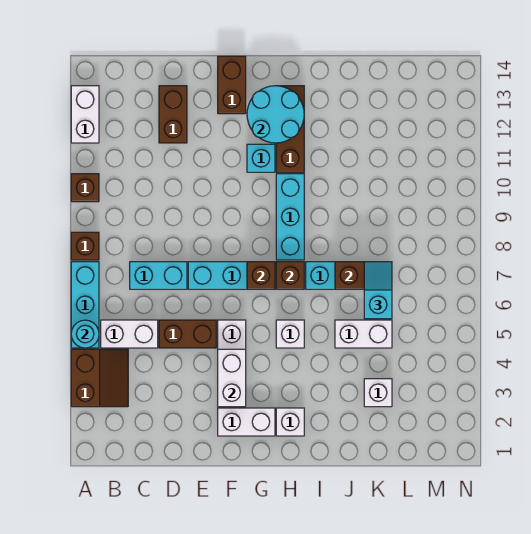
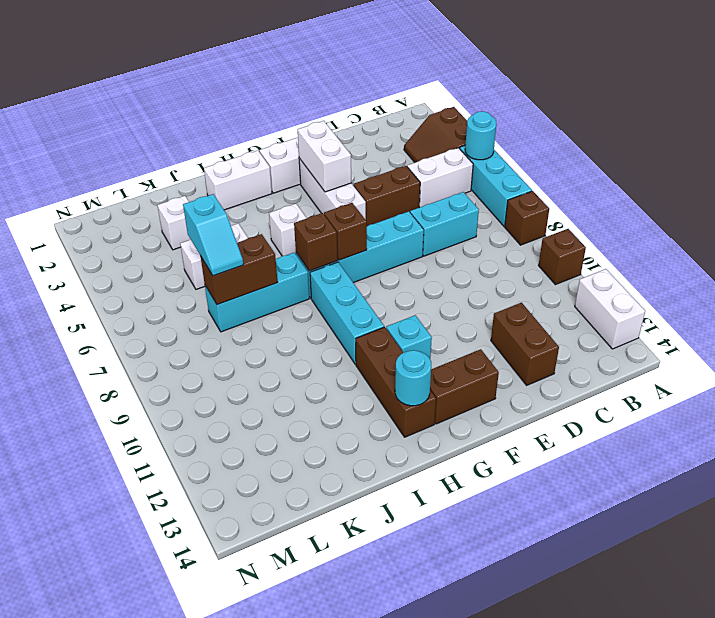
brown 1x2 brick [218,56,246,114] -> brown 1x2 brick turned to [430,349,499,424]
cyan 2x2 round brick [247,86,304,143] -> cyan 1x1 round brick [395,350,431,406]
white 1x1 brick [276,408,304,436] -> white 1x2 brick [204,150,272,210]

